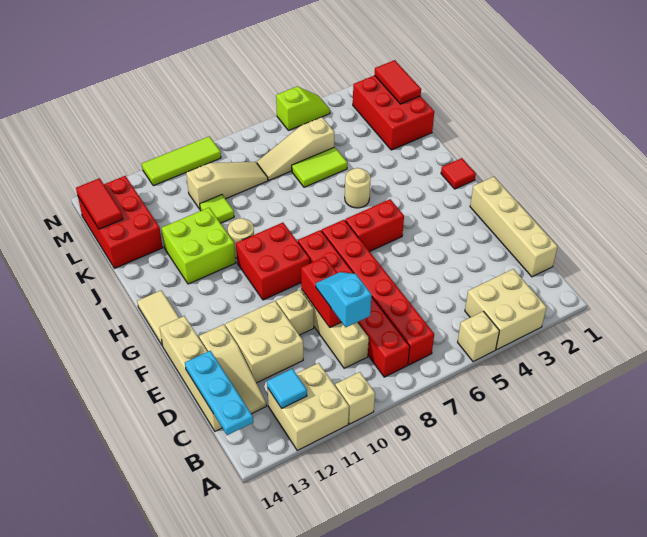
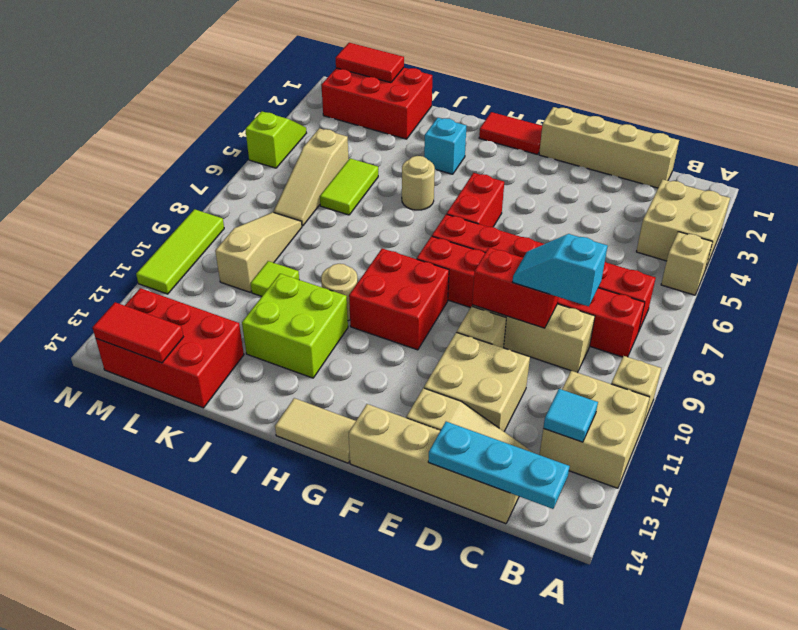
red 1x1 tile [441,158,476,189] -> red 1x2 tile [479,112,542,155]
none -> cyan 1x1 brick [424,118,466,174]

